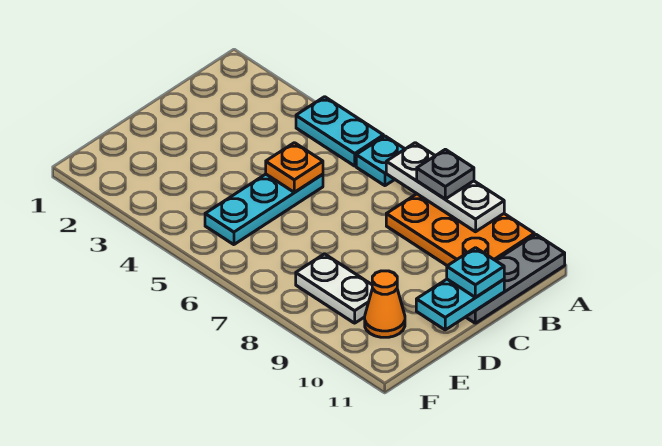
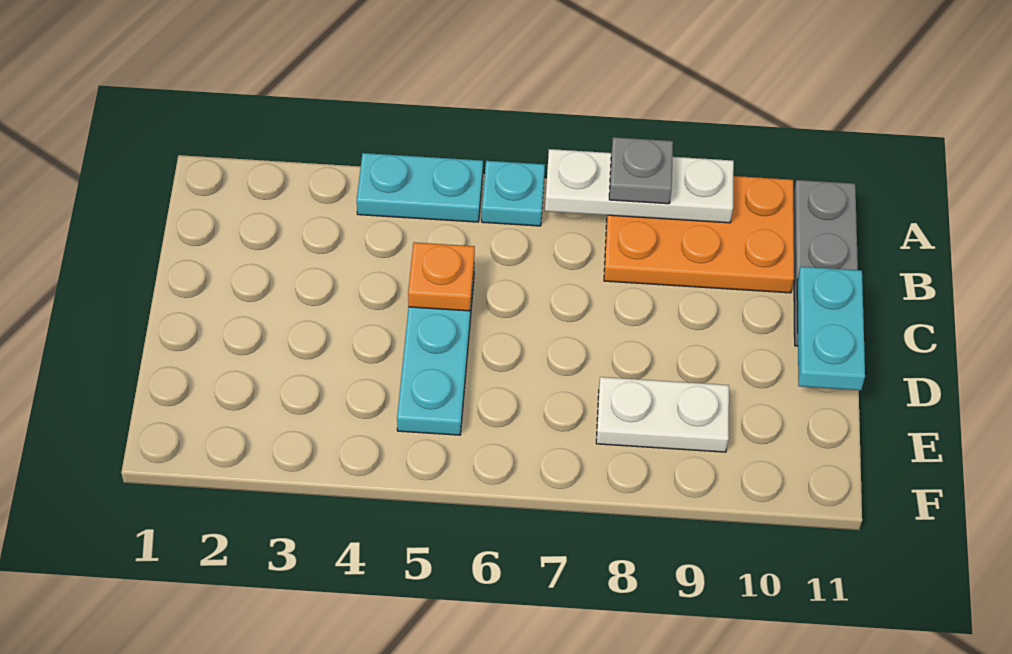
cyan 1x1 plate [447,248,504,297] -> none
orange 1x1 cone [365,271,405,337] -> none

